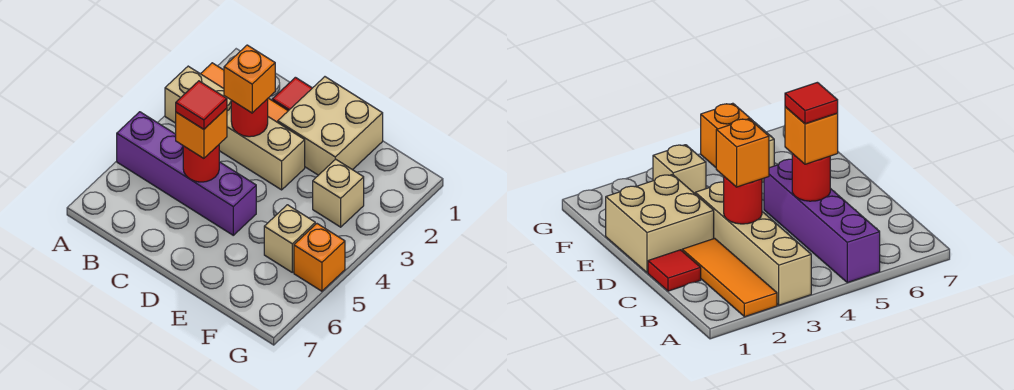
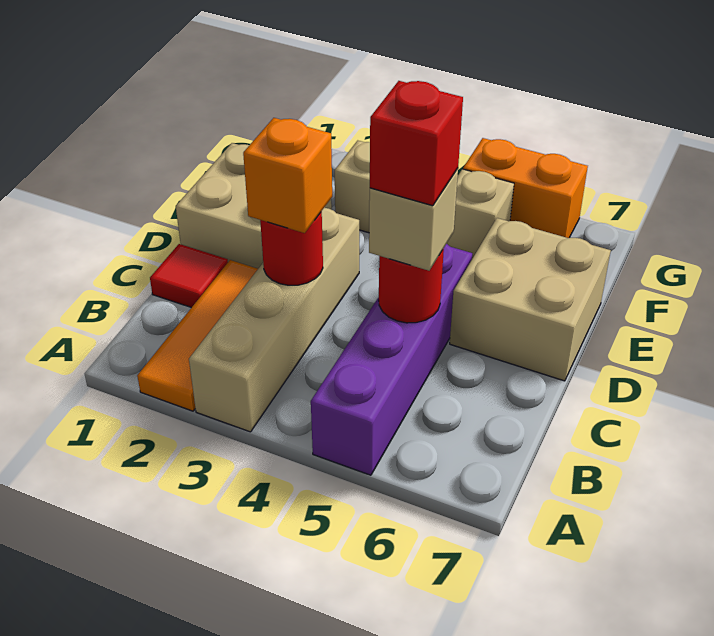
orange 1x1 brick [176,108,227,158] -> tan 1x1 brick [369,168,458,271]
red 1x1 tile [176,81,227,129] -> red 1x1 brick [370,81,463,206]
none -> tan 2x2 brick [450,218,611,381]
orange 1x1 brick [294,224,345,291] -> orange 1x2 brick [463,138,588,238]

